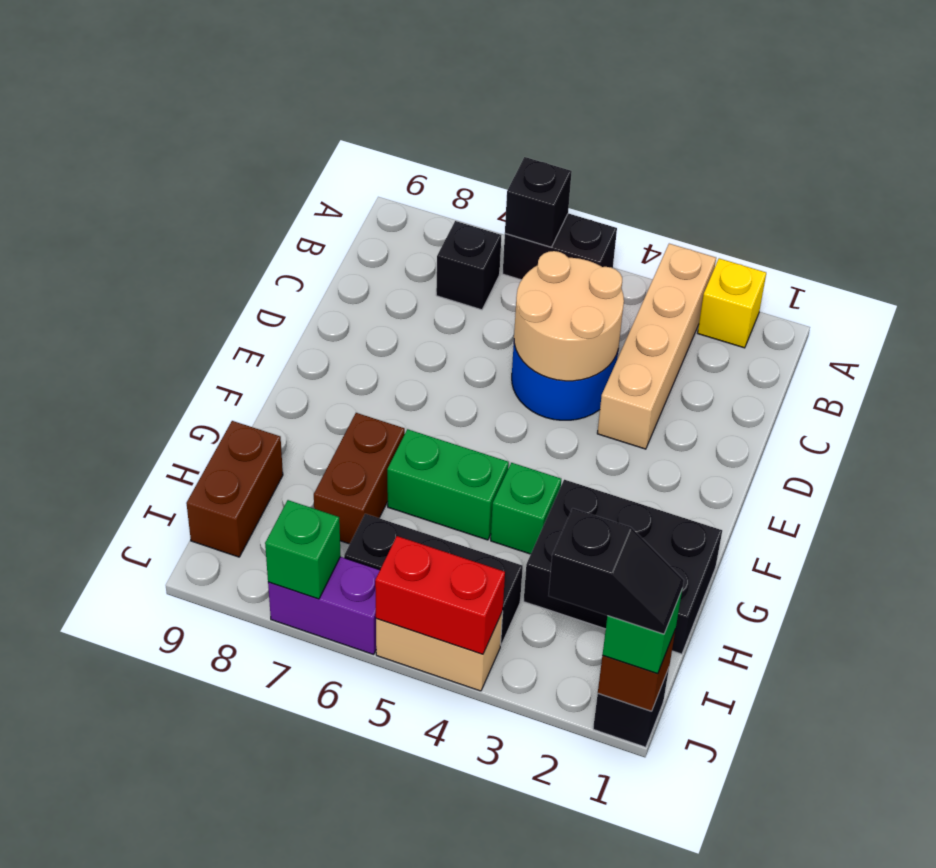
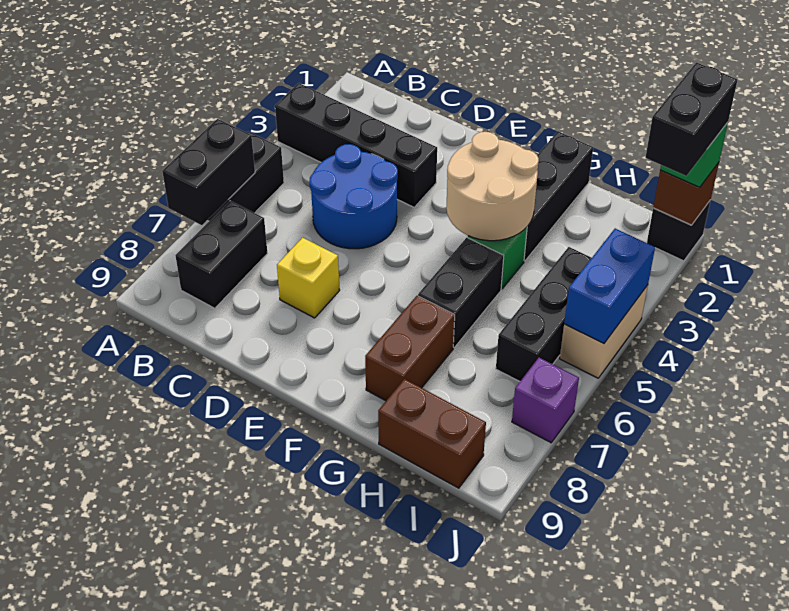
yellow 1x1 brick [698,258,766,348] -> yellow 1x1 brick moved to [277,238,340,318]
tan 1x4 brick [597,244,716,449] -> black 1x4 brick [275,83,437,207]
black 1x1 brick [505,157,572,247] -> black 1x2 brick [162,119,255,225]
black 1x1 brick [436,221,501,310] -> black 1x2 brick [175,201,267,308]
tan 2x2 round brick [514,251,624,381] -> tan 2x2 round brick moved to [446,132,539,241]
black 2x3 brick [524,480,722,654] -> black 1x3 brick [524,131,593,261]
green 1x2 brick [387,429,509,540] -> black 1x2 brick [418,238,504,347]
brown 1x2 brick [314,413,405,544] -> brown 1x2 brick turned to [365,296,455,401]
black 1x2 slope [549,508,684,634] -> black 1x2 brick [645,62,737,176]
red 1x2 brick [375,536,505,654] -> blue 1x2 brick [564,229,655,344]
purple 1x2 brick [268,557,380,654] -> purple 1x1 brick [512,358,579,443]
green 1x1 brick [265,500,341,599] -> none

